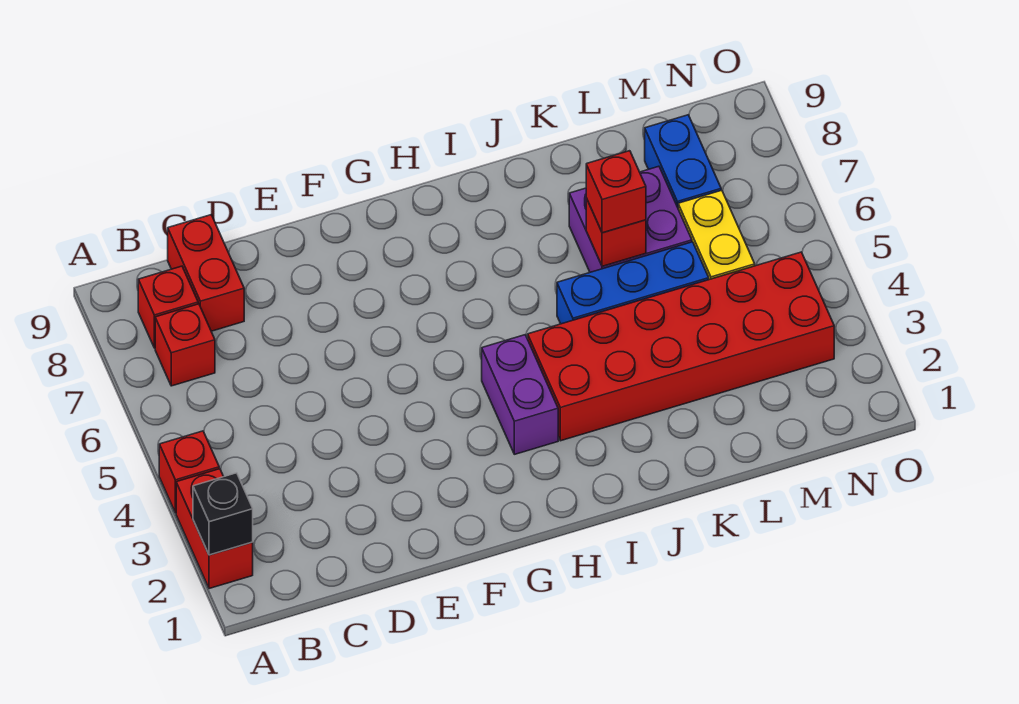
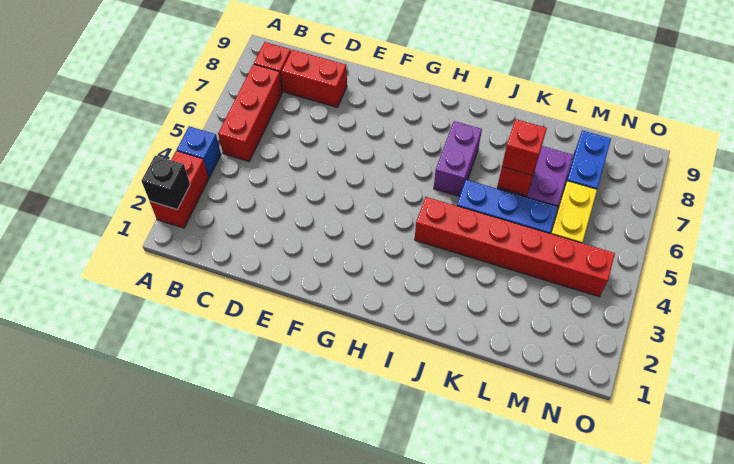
red 1x1 brick [159,431,219,513] -> blue 1x1 brick [177,126,221,177]
red 1x1 brick [155,304,215,386] -> red 1x3 brick [218,64,282,161]
red 1x2 brick [168,215,244,331] -> red 1x2 brick turned to [282,50,347,107]
purple 1x2 brick [482,335,558,454] -> purple 1x2 brick moved to [434,121,482,197]
red 2x6 brick [528,252,834,441] -> red 1x6 brick [415,197,615,297]

